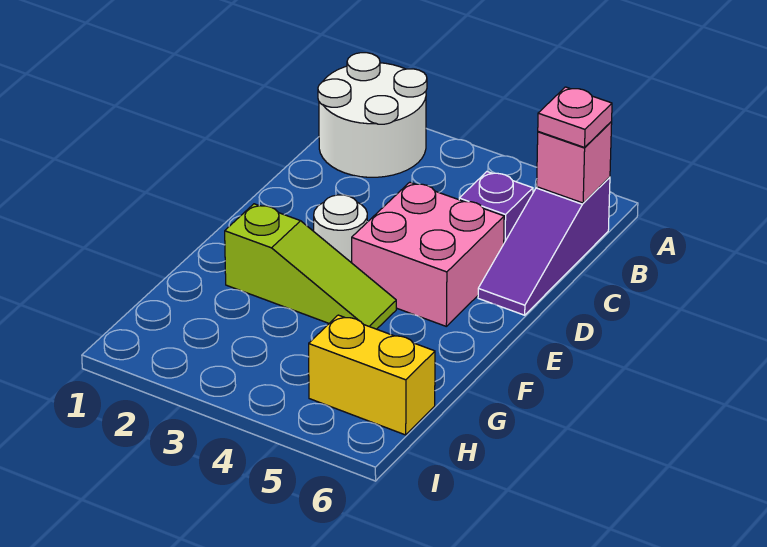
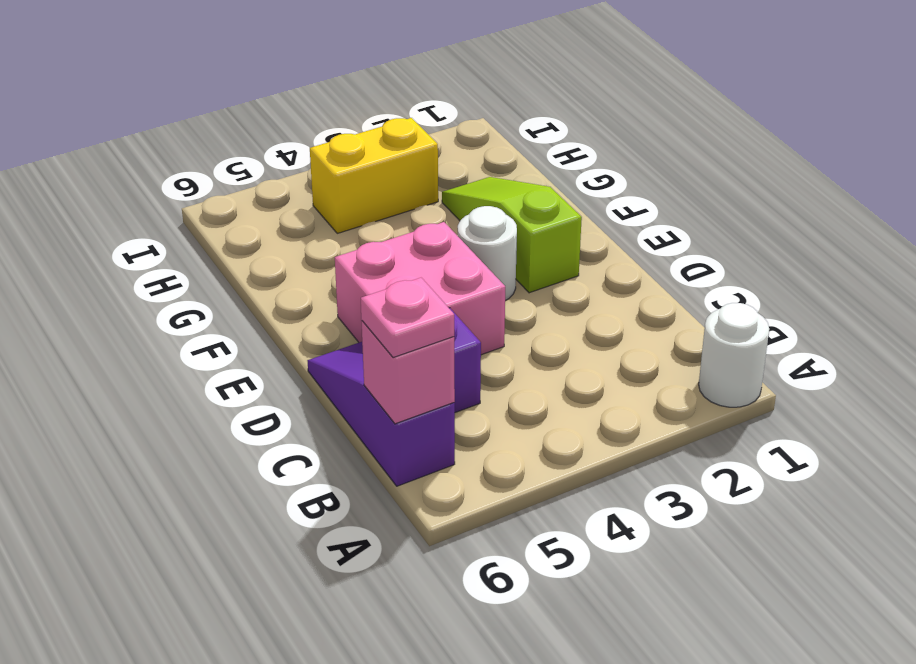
white 2x2 round brick [318,53,427,177] -> white 1x1 round brick [699,303,769,407]
lime 1x3 slope [225,204,396,329] -> lime 1x3 slope turned to [442,177,582,293]
yellow 1x2 brick [309,315,435,435] -> yellow 1x2 brick moved to [310,118,438,233]

